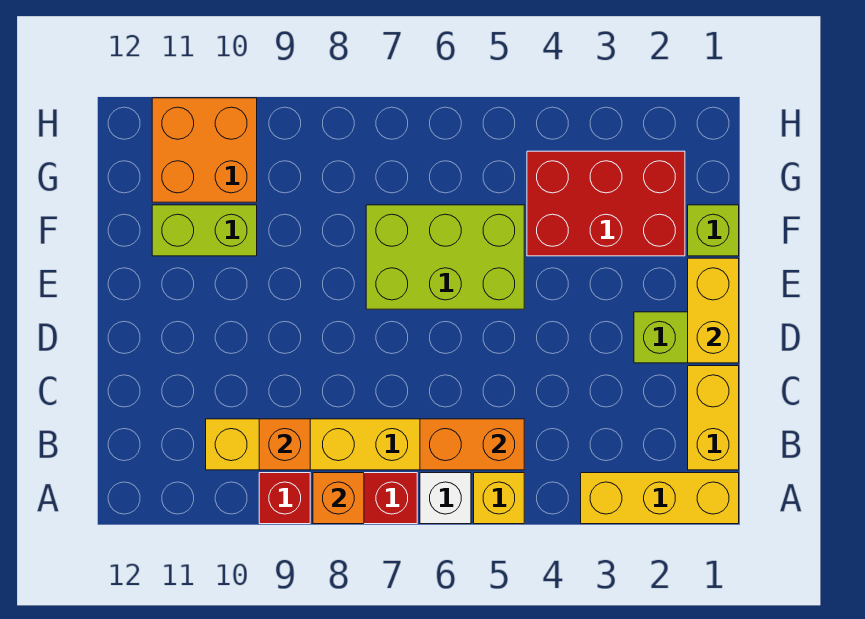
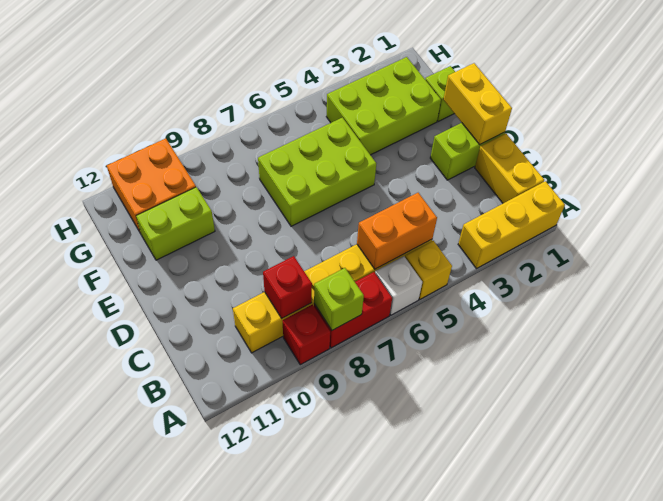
orange 1x1 brick [313,473,364,524] -> lime 1x1 brick [314,268,364,330]
orange 1x1 brick [259,419,310,470] -> red 1x1 brick [263,256,312,318]
red 2x3 brick [527,151,685,256] -> lime 2x3 brick [326,57,441,155]

